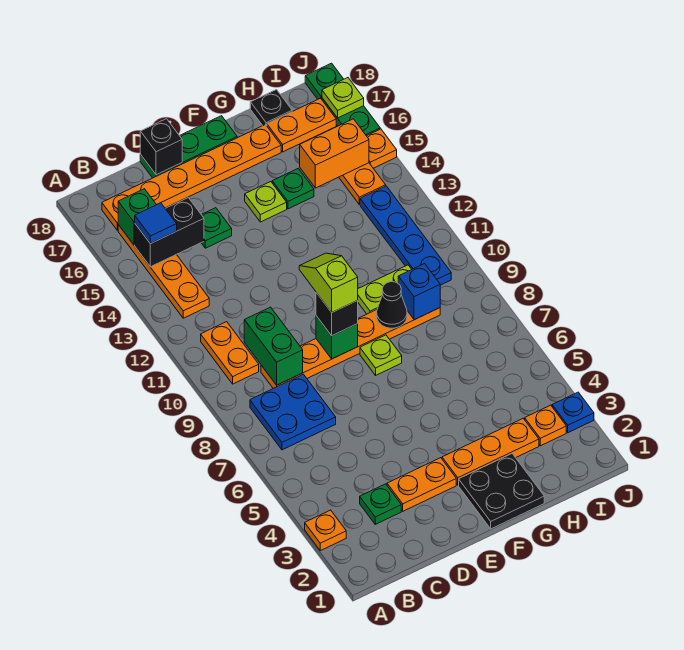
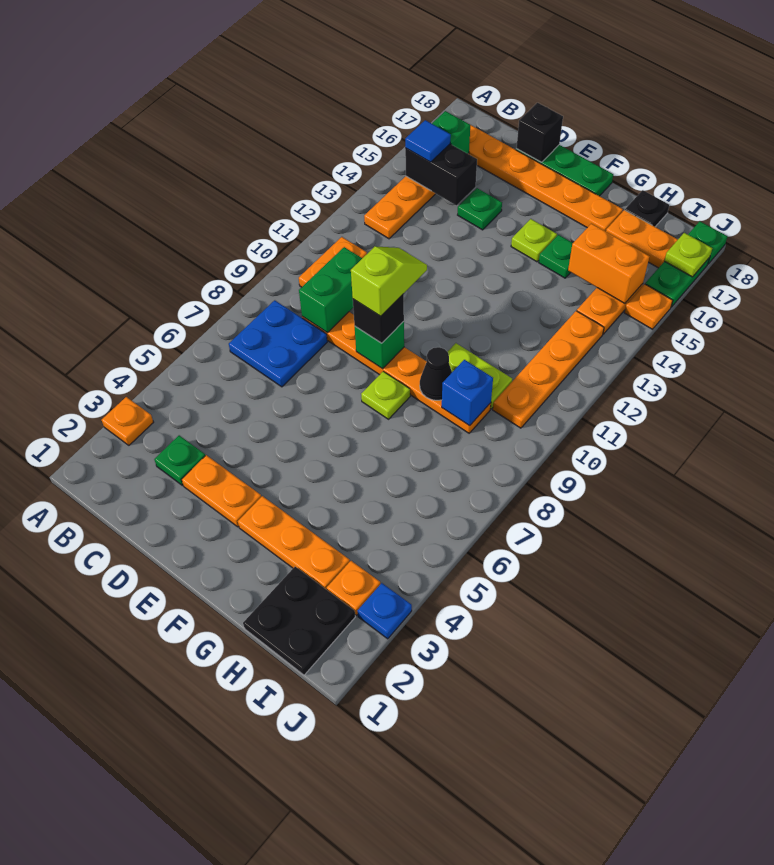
black 2x2 plate [459,454,544,529] -> black 2x2 plate moved to [243,567,355,675]
blue 1x4 plate [360,186,451,285] -> orange 1x4 plate [493,311,604,428]

